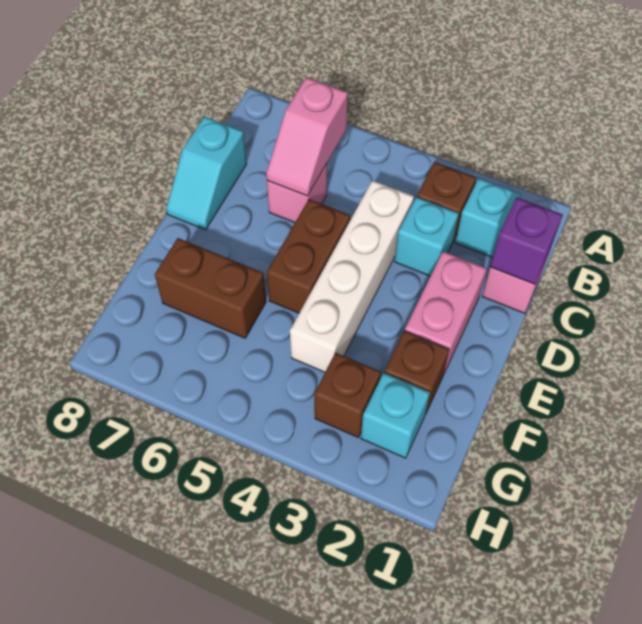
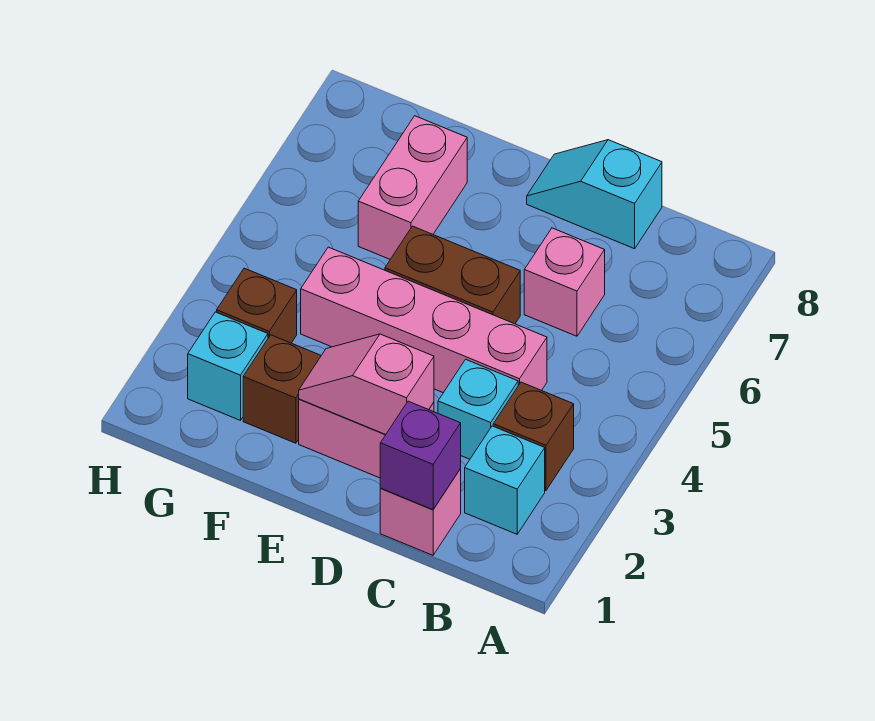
pink 1x2 slope [266,77,348,196] -> pink 1x2 slope moved to [299,334,434,435]
white 1x4 brick [290,180,414,372] -> pink 1x4 brick [301,247,547,393]
brown 1x2 brick [155,238,266,338] -> pink 1x2 brick [358,116,467,259]

